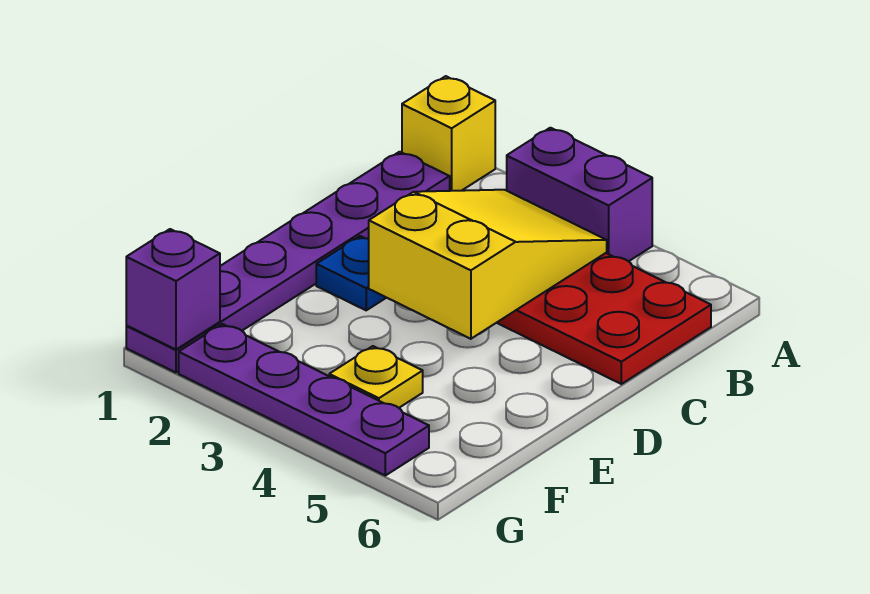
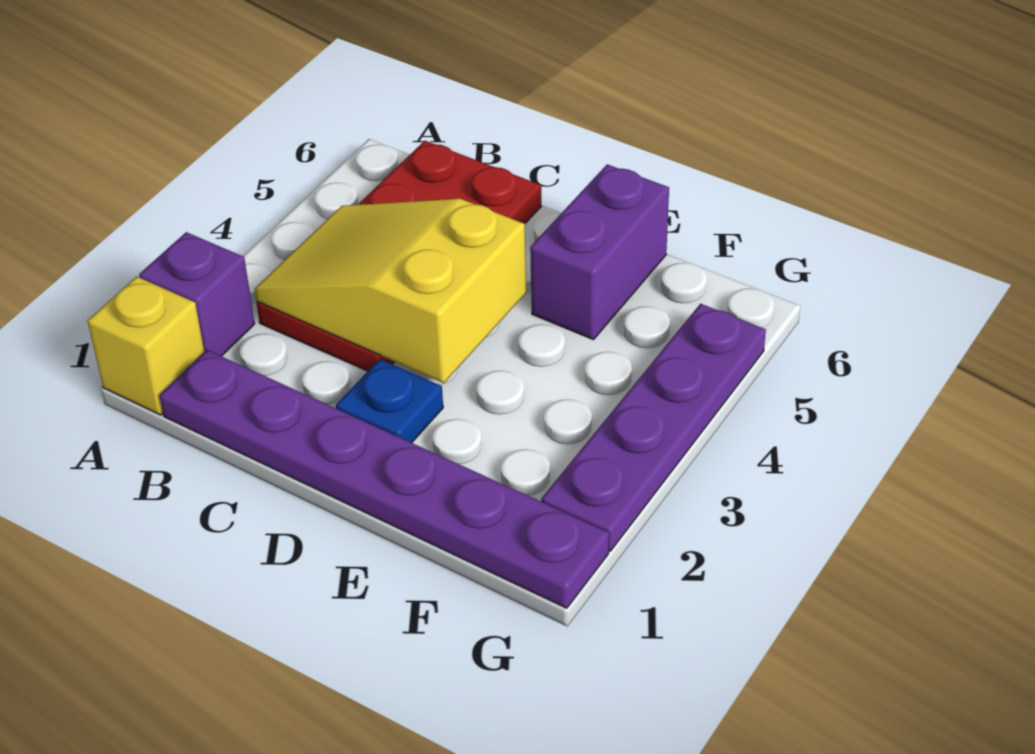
purple 1x2 brick [507,128,652,261] -> purple 1x2 brick moved to [530,164,669,340]
yellow 1x1 plate [329,346,423,408] -> none
purple 1x1 brick [126,229,220,350] -> purple 1x1 brick moved to [139,232,255,356]

